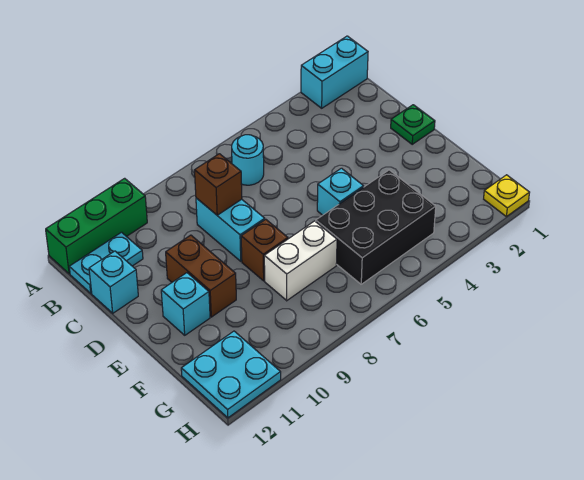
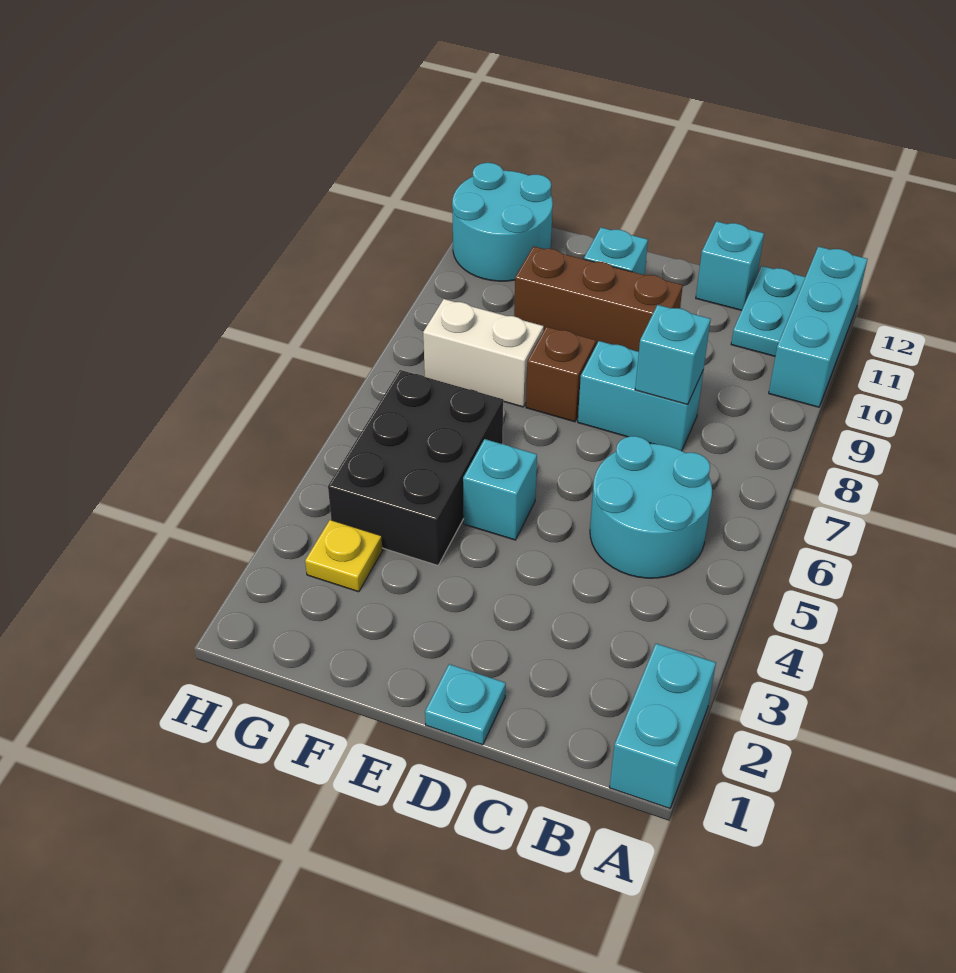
green 1x3 brick [46,178,147,274] -> cyan 1x3 brick [769,247,867,407]
cyan 1x1 round brick [232,135,264,185] -> cyan 2x2 round brick [590,436,712,578]
brown 1x1 brick [195,154,242,215] -> cyan 1x1 brick [635,305,711,405]
green 1x1 plate [391,105,435,144] -> cyan 1x1 plate [425,664,506,745]
brown 1x2 brick [166,235,236,317] -> brown 1x3 brick [514,246,683,352]
white 1x2 brick [264,221,337,301] -> white 1x2 brick turned to [423,299,544,407]
cyan 2x2 plate [181,331,281,418] -> cyan 2x2 round brick [452,163,553,281]
yellow 1x1 plate [484,175,530,217] -> yellow 1x1 plate moved to [305,520,382,592]

